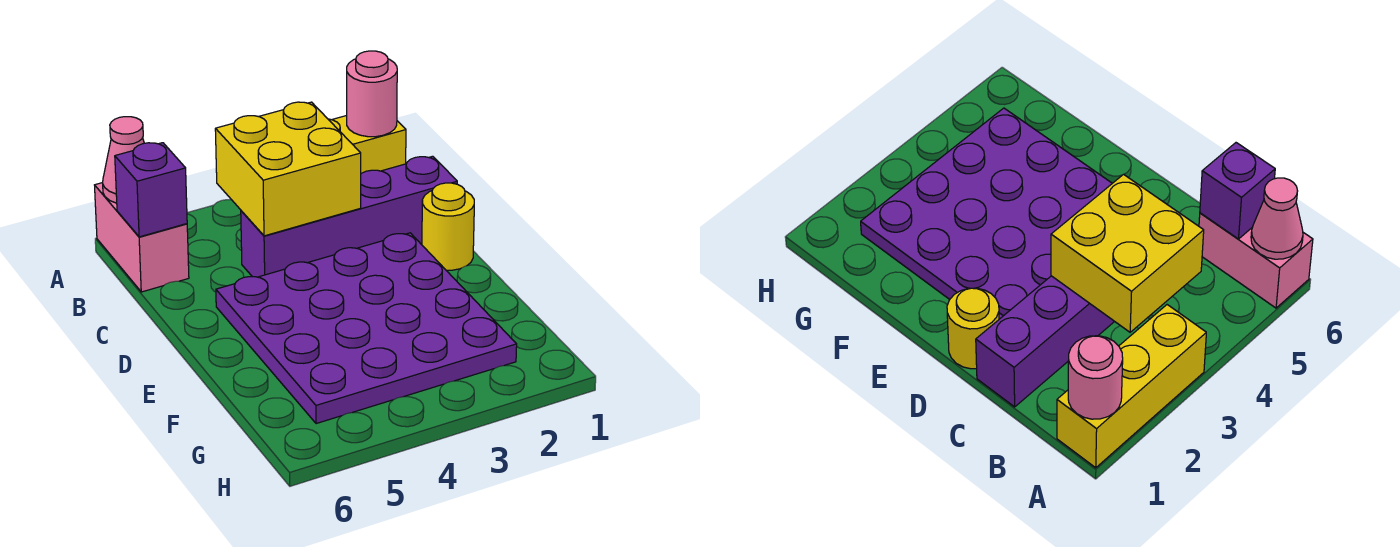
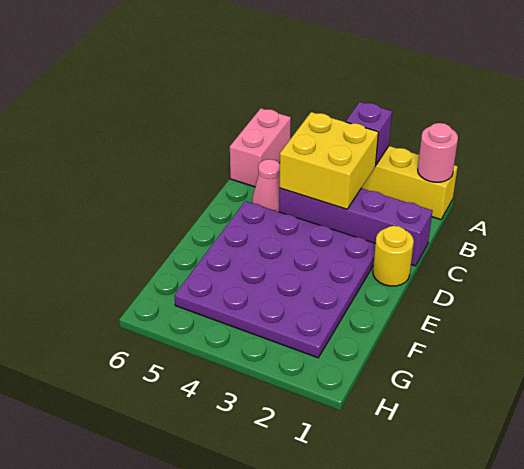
pink 1x1 cone [103,117,144,203] -> pink 1x1 cone moved to [252,159,280,212]
purple 1x1 brick [115,143,187,237] -> purple 1x1 brick moved to [346,102,392,165]

